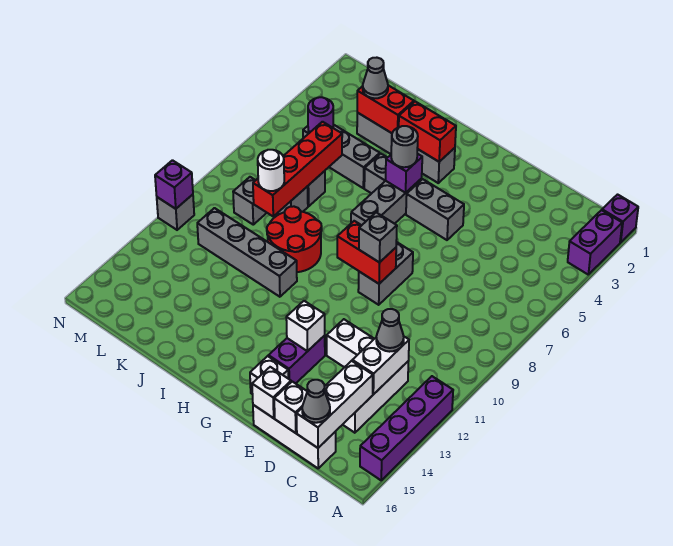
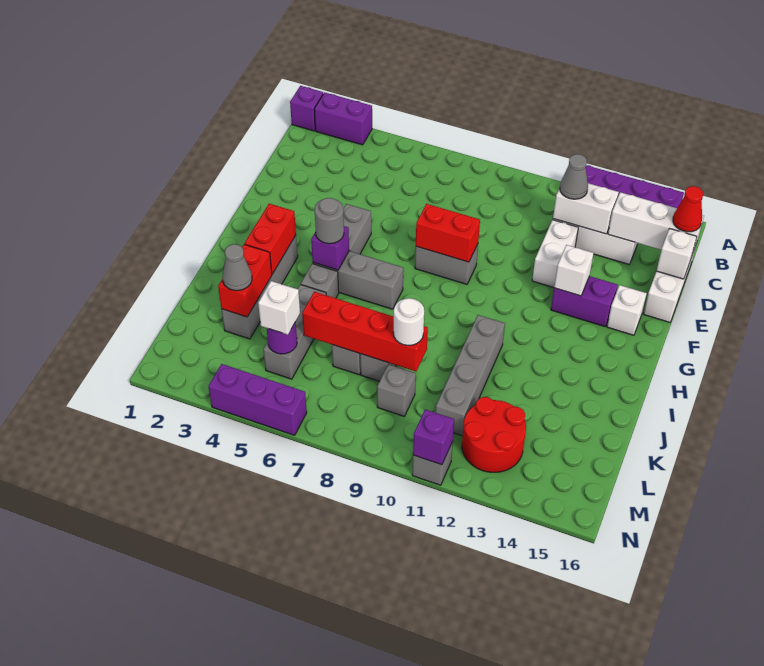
grey 1x1 cone [302,380,330,423] -> red 1x1 cone [673,186,703,232]
white 1x1 brick [252,367,291,418] -> white 1x1 brick moved to [258,281,300,335]
red 1x2 brick [337,221,396,284] -> red 1x2 brick turned to [416,204,480,262]
grey 1x1 brick [359,213,397,263] -> none
red 2x2 round brick [267,206,322,272] -> red 2x2 round brick moved to [462,397,526,472]
none -> purple 1x3 brick [208,364,307,435]

